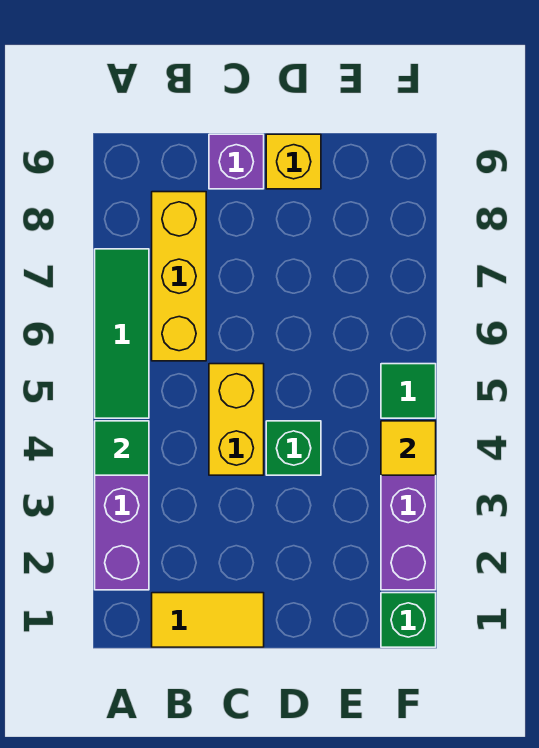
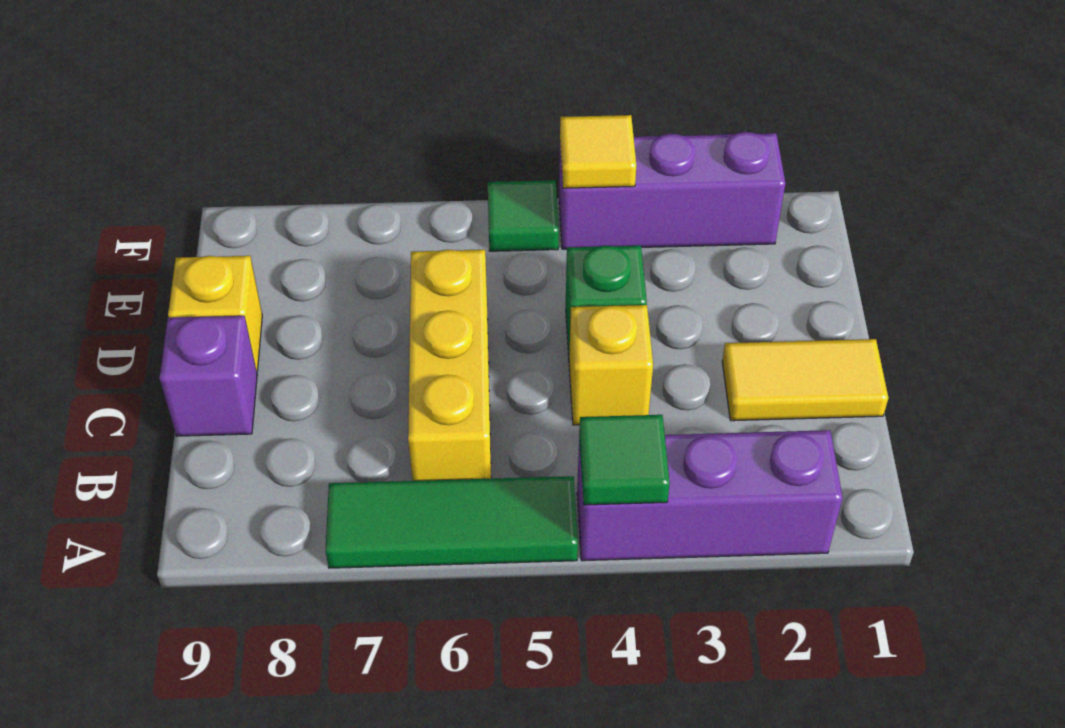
yellow 1x2 tile [152,593,264,647] -> yellow 1x2 tile turned to [722,339,888,421]
yellow 1x3 brick [152,192,206,361] -> yellow 1x3 brick turned to [408,250,491,481]
yellow 1x2 brick [209,364,264,475] -> yellow 1x1 brick [569,305,653,425]
green 1x1 brick [381,593,436,647] -> none

